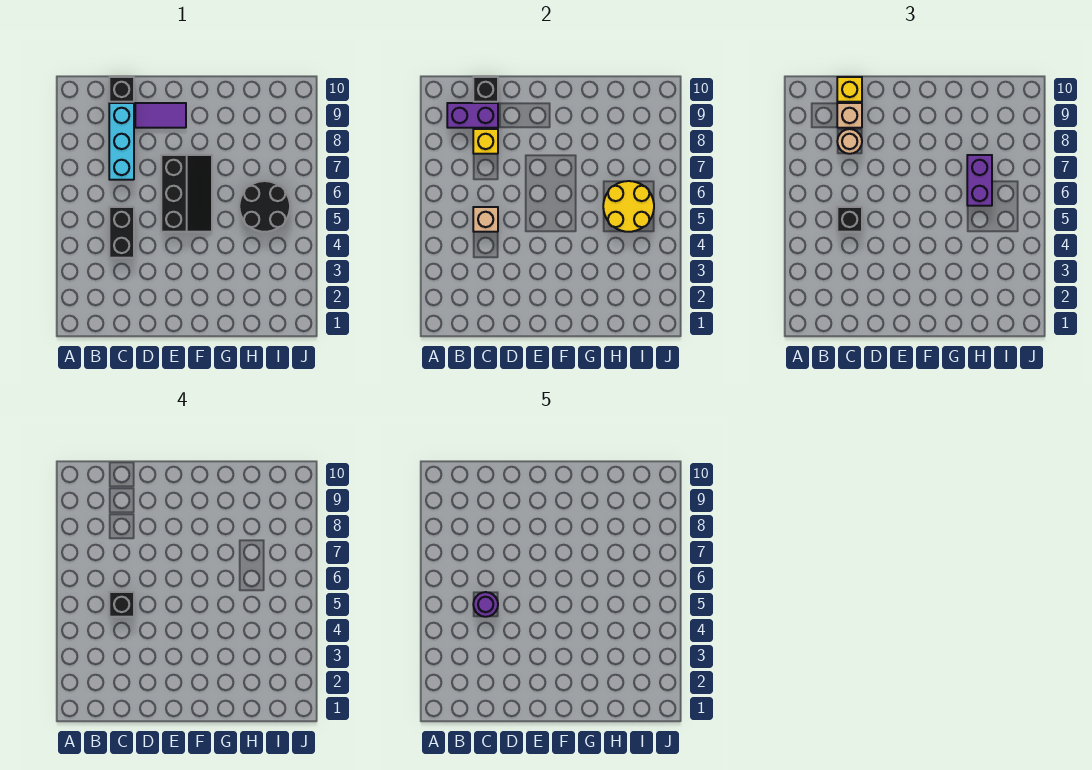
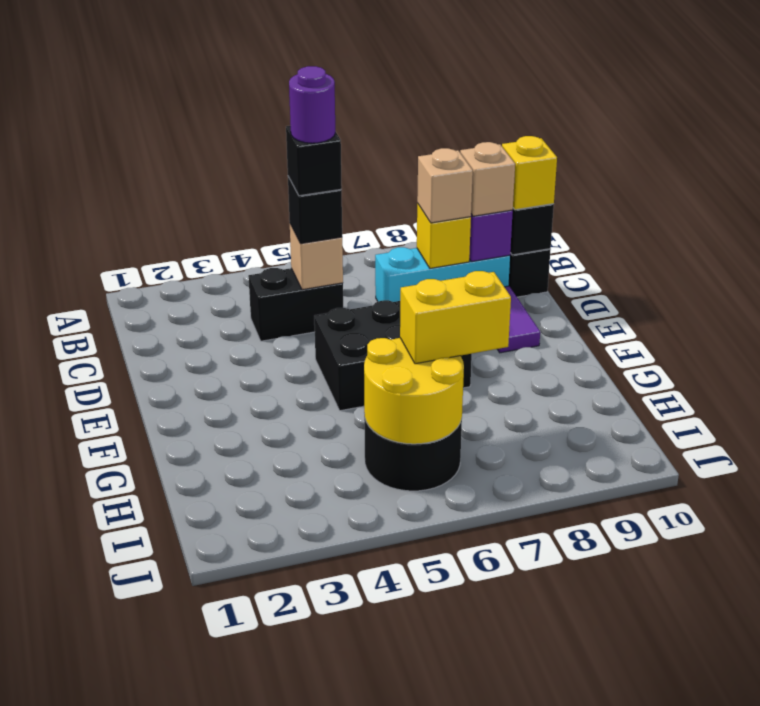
tan 1x1 round brick [837,129,862,154] -> tan 1x1 brick [417,148,473,223]
black 2x3 slope [161,155,212,232] -> black 2x3 brick [314,300,472,411]
purple 1x2 brick [967,155,992,206] -> yellow 1x2 brick [400,271,511,364]

